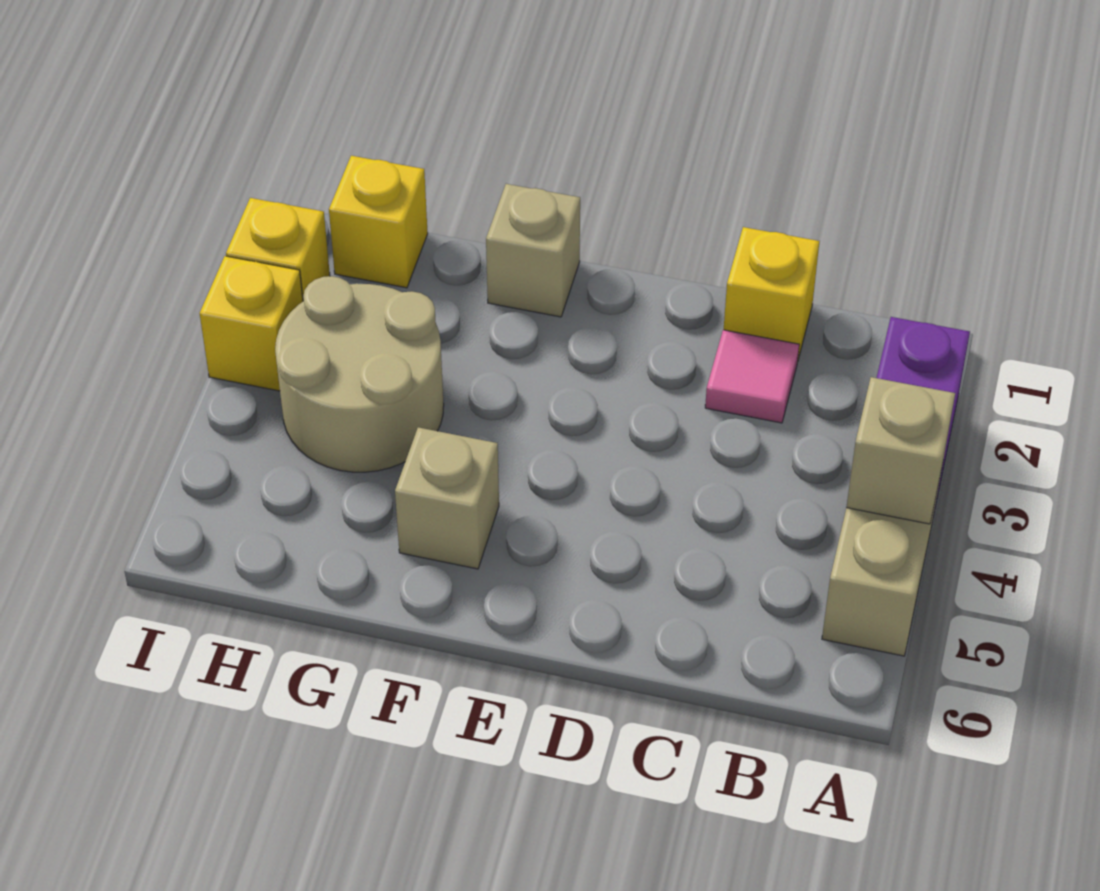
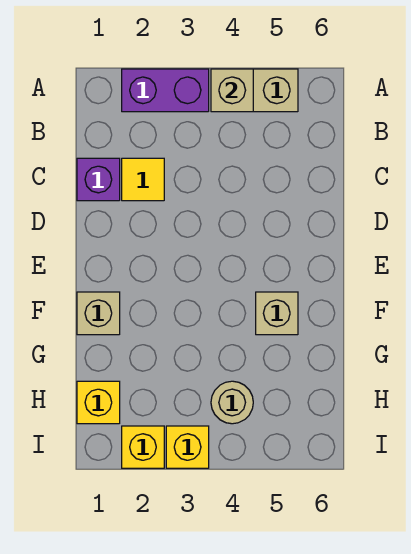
yellow 1x1 brick [724,227,819,359] -> purple 1x1 brick [77,158,120,201]
pink 1x1 tile [705,330,799,423] -> yellow 1x1 tile [122,158,164,201]
tan 2x2 round brick [275,276,444,472] -> tan 1x1 round brick [211,381,253,424]

